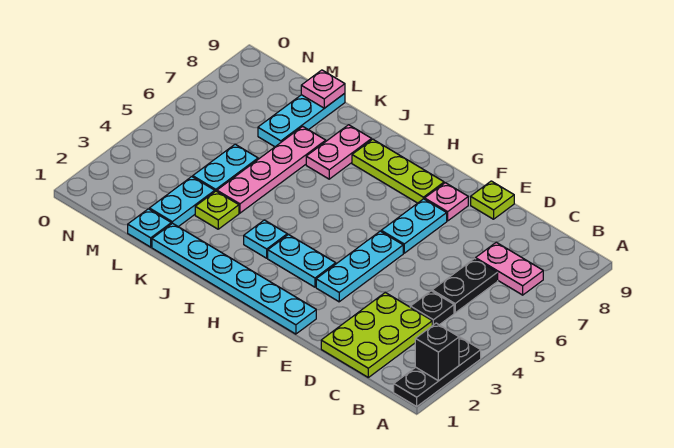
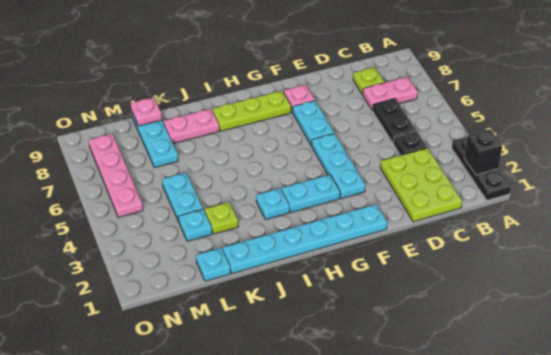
lime 1x1 plate [471,181,514,219] -> lime 1x1 plate moved to [353,67,384,94]
pink 1x2 plate [306,125,372,179] -> pink 1x2 plate turned to [164,109,219,143]
pink 1x4 plate [217,126,326,213] -> pink 1x4 plate moved to [89,134,143,218]
cyan 1x2 plate [149,177,215,227] -> cyan 1x1 plate [179,209,212,241]

